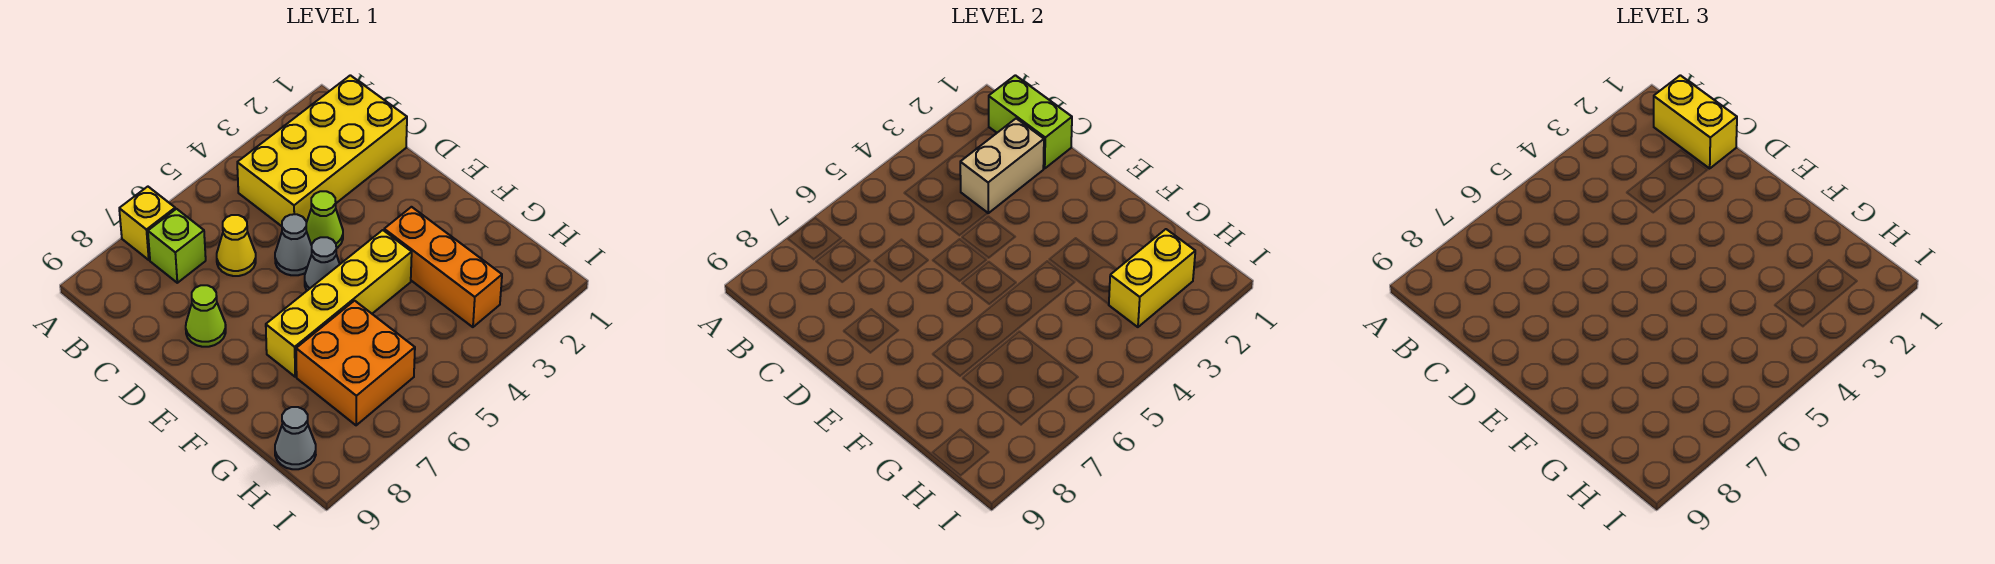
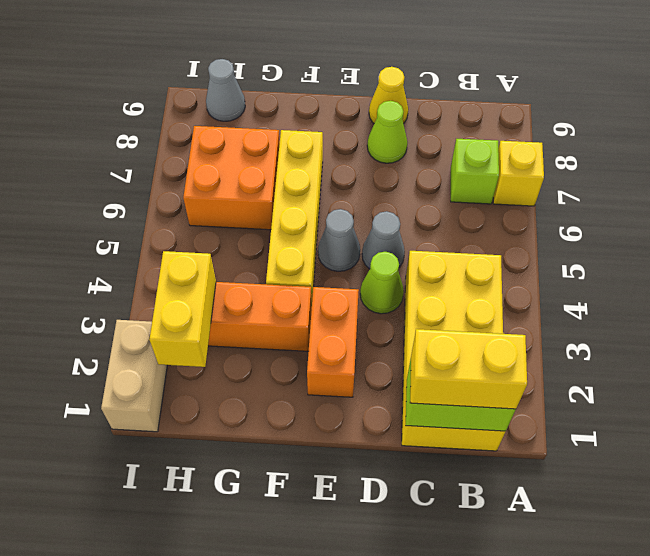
tan 1x2 brick [960,118,1044,213] -> tan 1x2 brick moved to [101,320,167,432]
yellow 1x1 cone [217,215,256,276] -> yellow 1x1 cone moved to [369,67,408,124]
none -> orange 1x2 brick [307,287,359,397]

